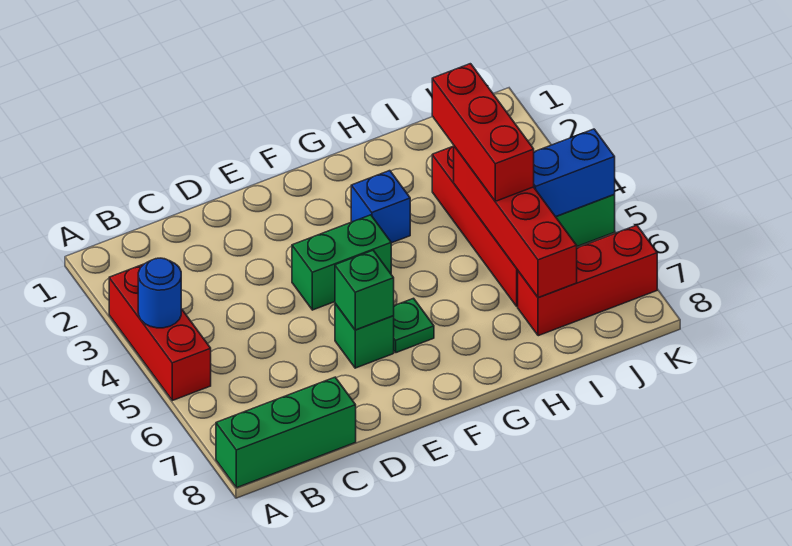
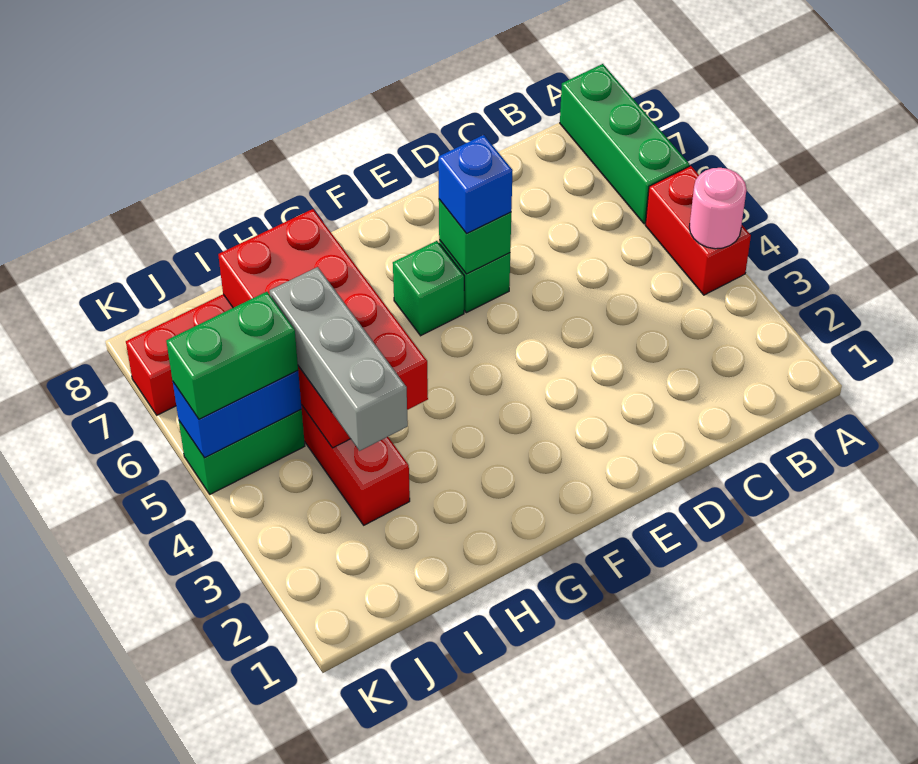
red 1x3 brick [109,264,211,401] -> red 1x2 brick [645,166,751,295]
blue 1x1 round brick [138,258,181,328] -> pink 1x1 round brick [689,168,747,249]
green 1x3 brick [216,377,356,488] -> green 1x3 brick turned to [560,64,689,224]
green 1x2 brick [292,215,391,310] -> green 1x2 brick moved to [166,292,298,419]
green 1x1 plate [394,298,434,353] -> green 1x1 brick [393,241,464,336]
blue 1x1 brick [351,171,410,243] -> blue 1x1 brick moved to [438,135,513,234]
red 1x3 brick [432,64,534,201] -> grey 1x3 brick [270,267,408,451]
red 1x4 brick [454,146,577,298] -> red 2x4 brick [218,209,428,448]

